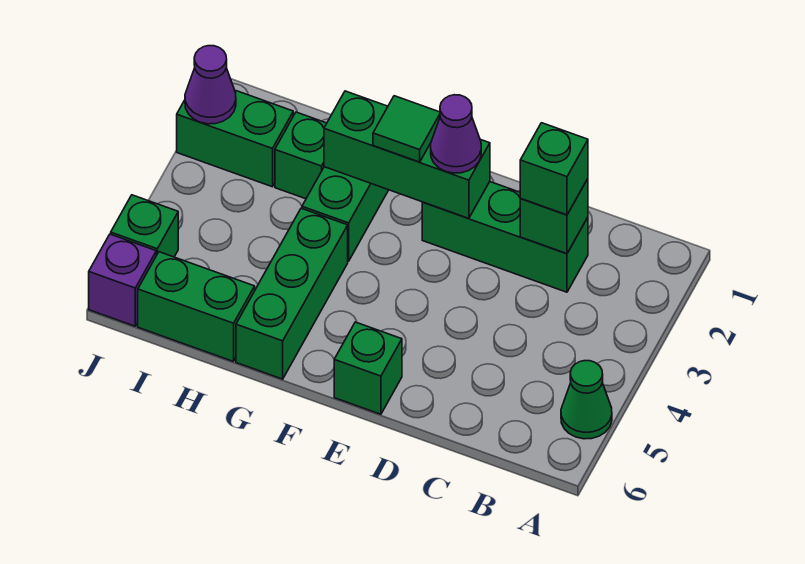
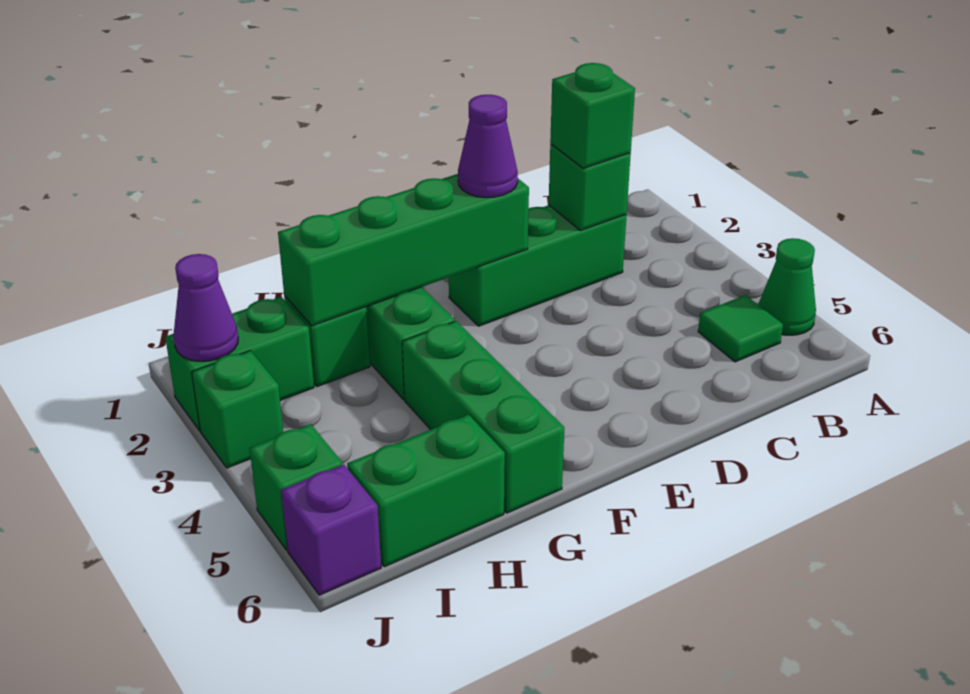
green 1x3 brick [324,91,490,219] -> green 1x4 brick [278,174,529,326]
green 1x1 brick [334,322,402,414] -> green 1x1 brick moved to [192,351,283,468]
green 1x1 tile [373,96,440,162] -> green 1x1 tile moved to [698,295,783,362]

